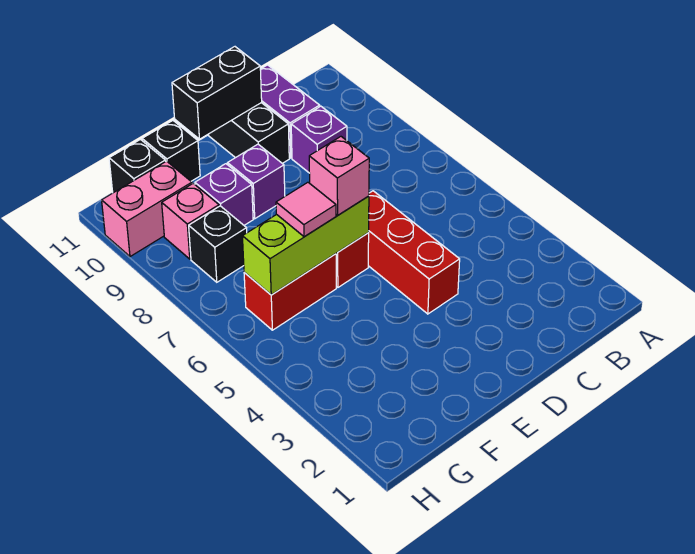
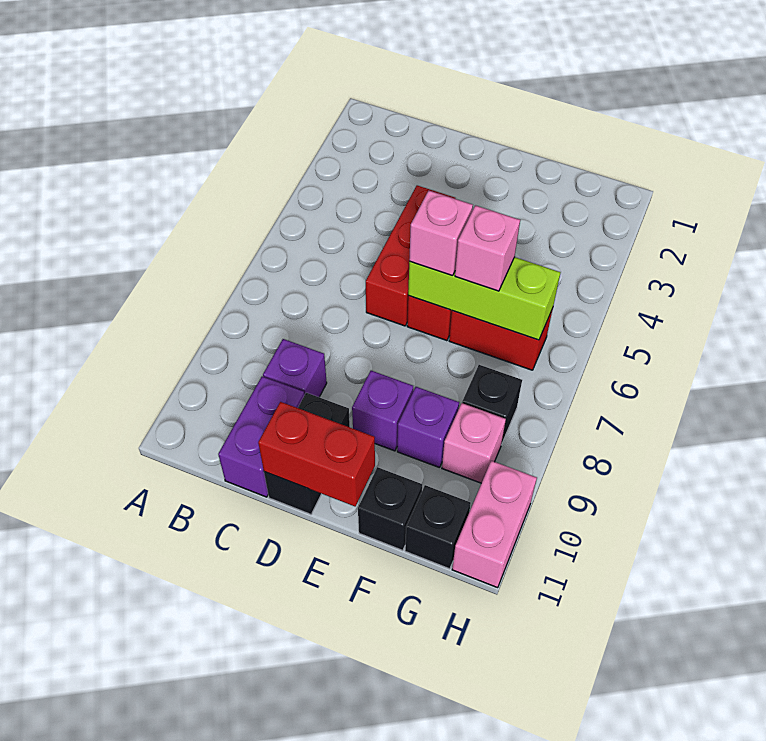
black 1x2 brick [172,47,262,139] -> red 1x2 brick [258,402,375,506]
pink 1x1 tile [276,182,336,237] -> pink 1x1 brick [455,205,520,291]
pink 1x2 brick [102,161,192,257] -> pink 1x2 brick turned to [452,461,537,588]

